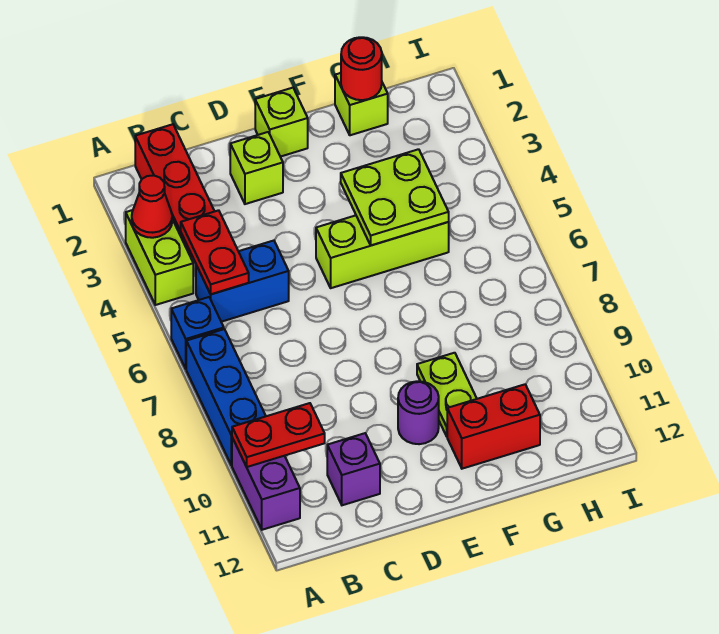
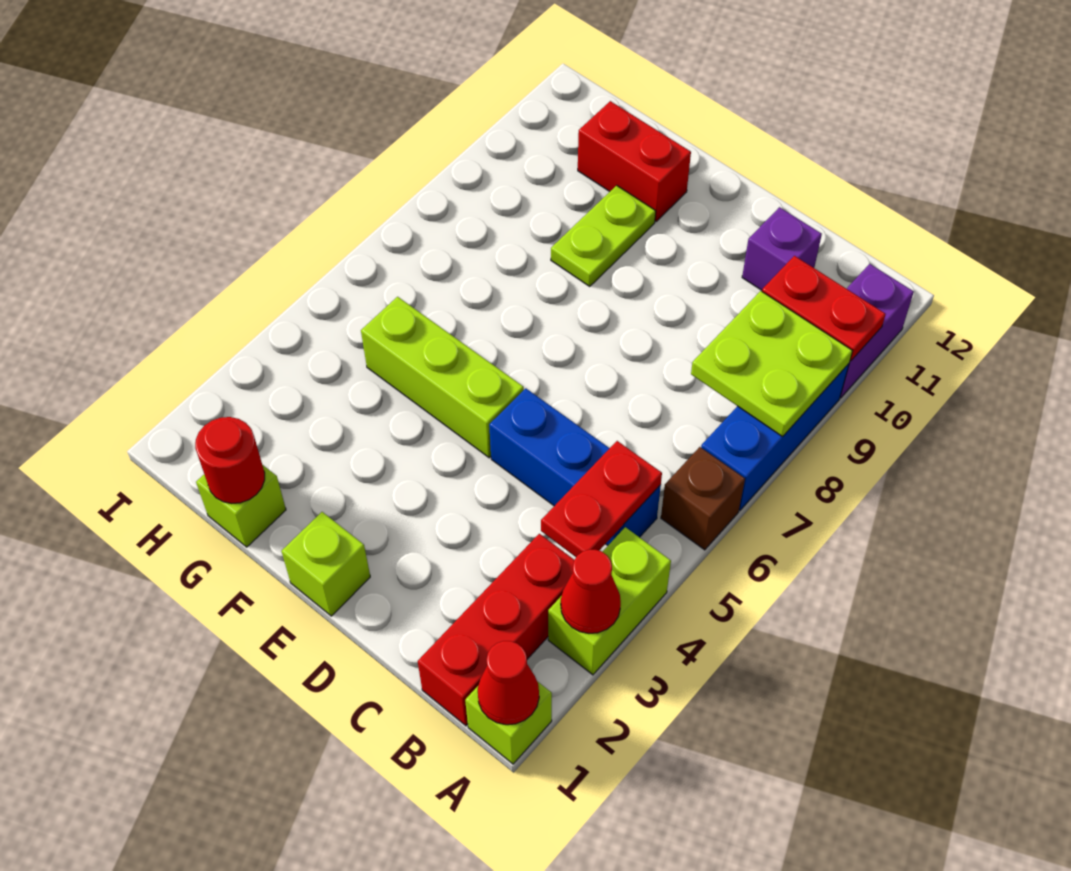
none -> red 1x1 cone [478,641,539,725]
blue 1x1 brick [171,297,224,369] -> brown 1x1 brick [661,447,745,550]
blue 1x2 brick [196,241,289,322] -> blue 1x3 brick [489,388,661,545]
lime 1x1 brick [230,132,283,204] -> lime 1x1 brick moved to [465,682,552,764]
purple 1x1 round brick [398,381,439,444] -> none
lime 2x2 plate [341,149,449,245] -> lime 2x2 plate moved to [691,291,852,437]

